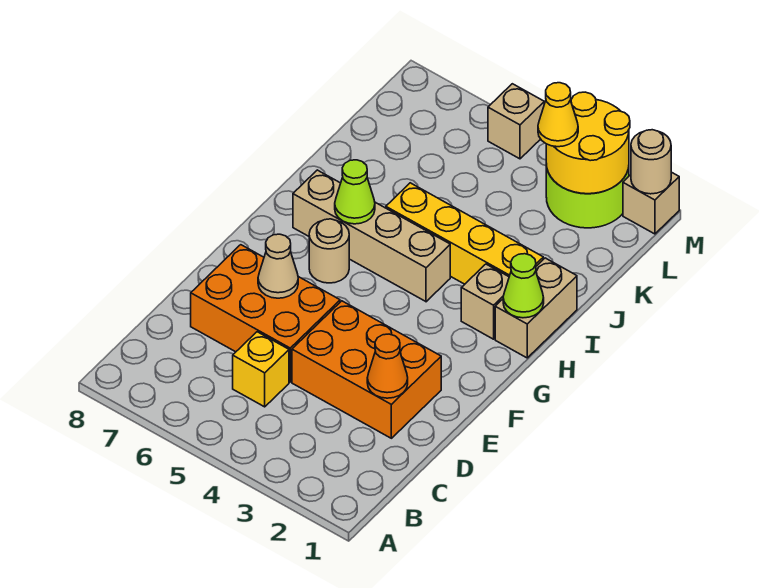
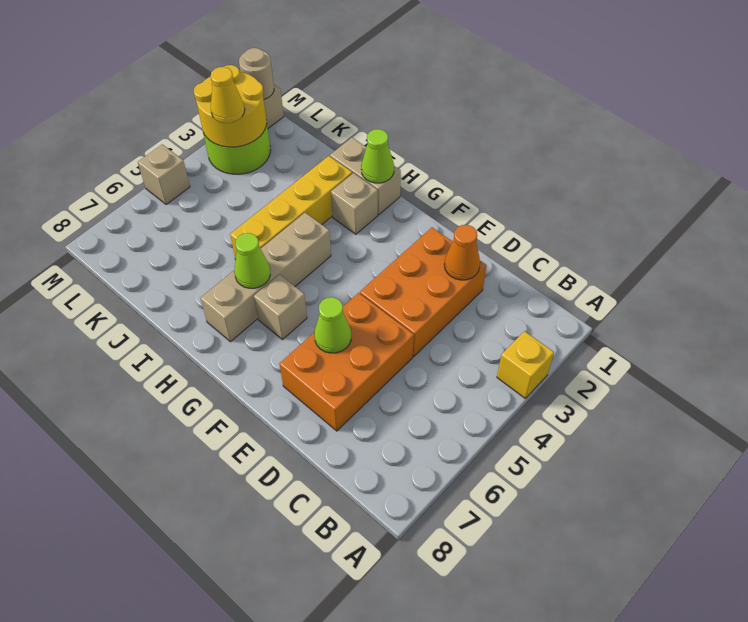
yellow 1x1 brick [233,332,289,407] -> yellow 1x1 brick moved to [497,331,554,398]
tan 1x1 cone [258,234,298,298] -> lime 1x1 cone [314,297,351,353]
tan 1x1 round brick [309,219,349,283] -> tan 1x1 brick [254,274,307,340]

